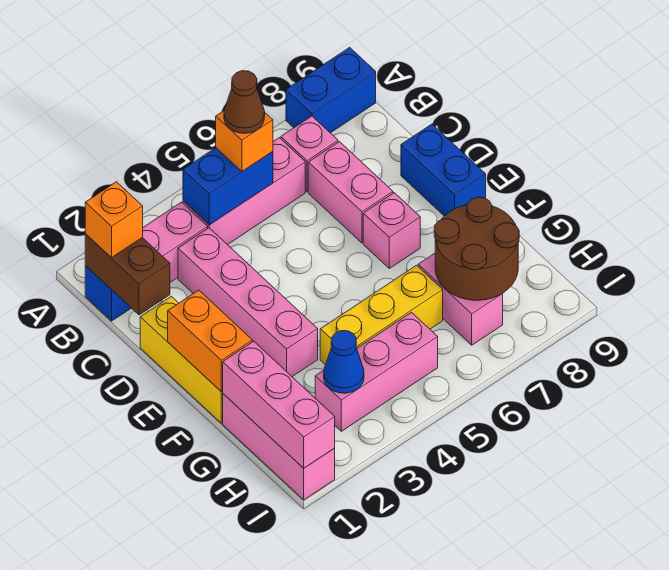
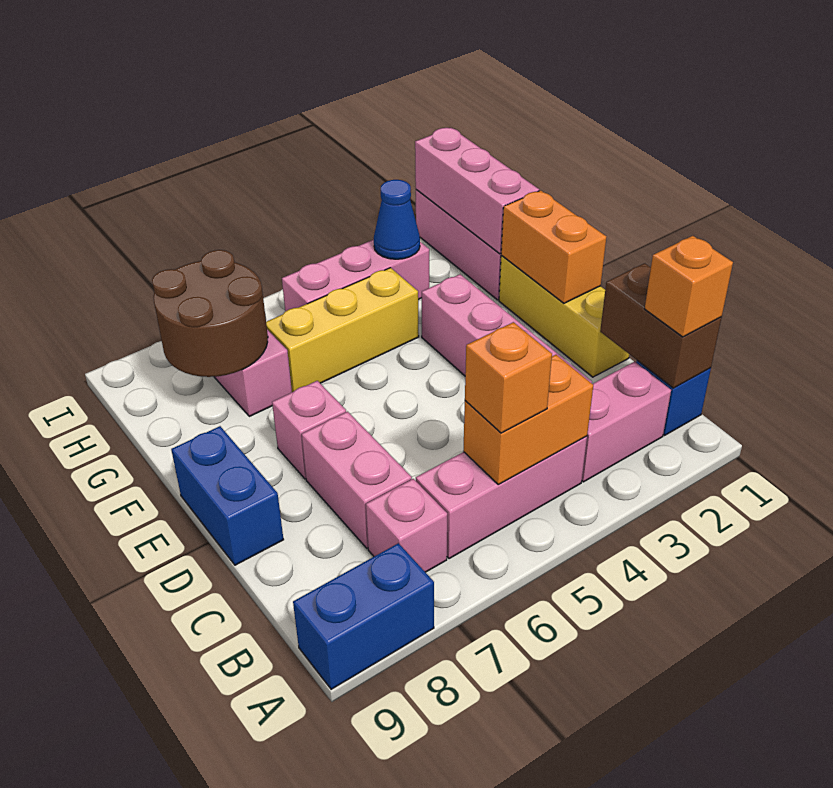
blue 1x2 brick [183,148,273,225] -> orange 1x2 brick [463,355,593,484]
brown 1x1 cone [224,71,265,133] -> none

